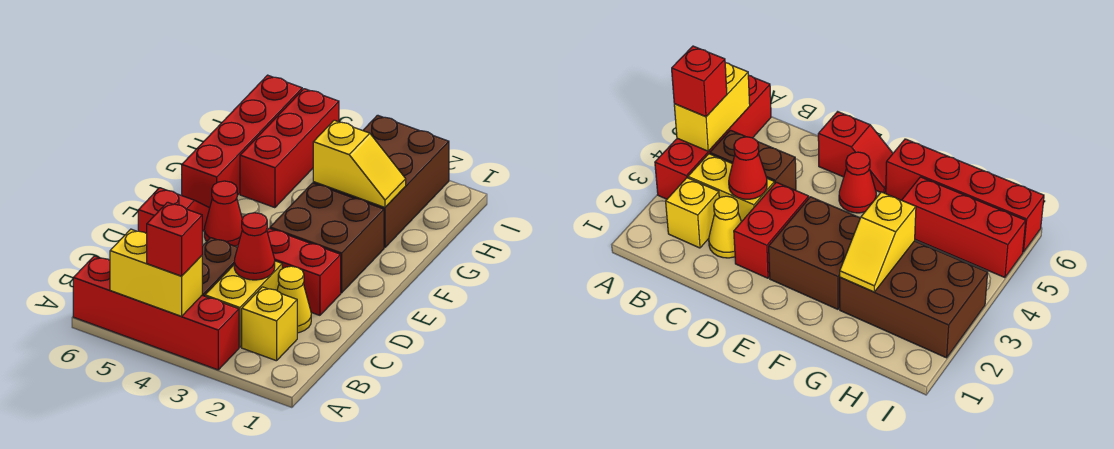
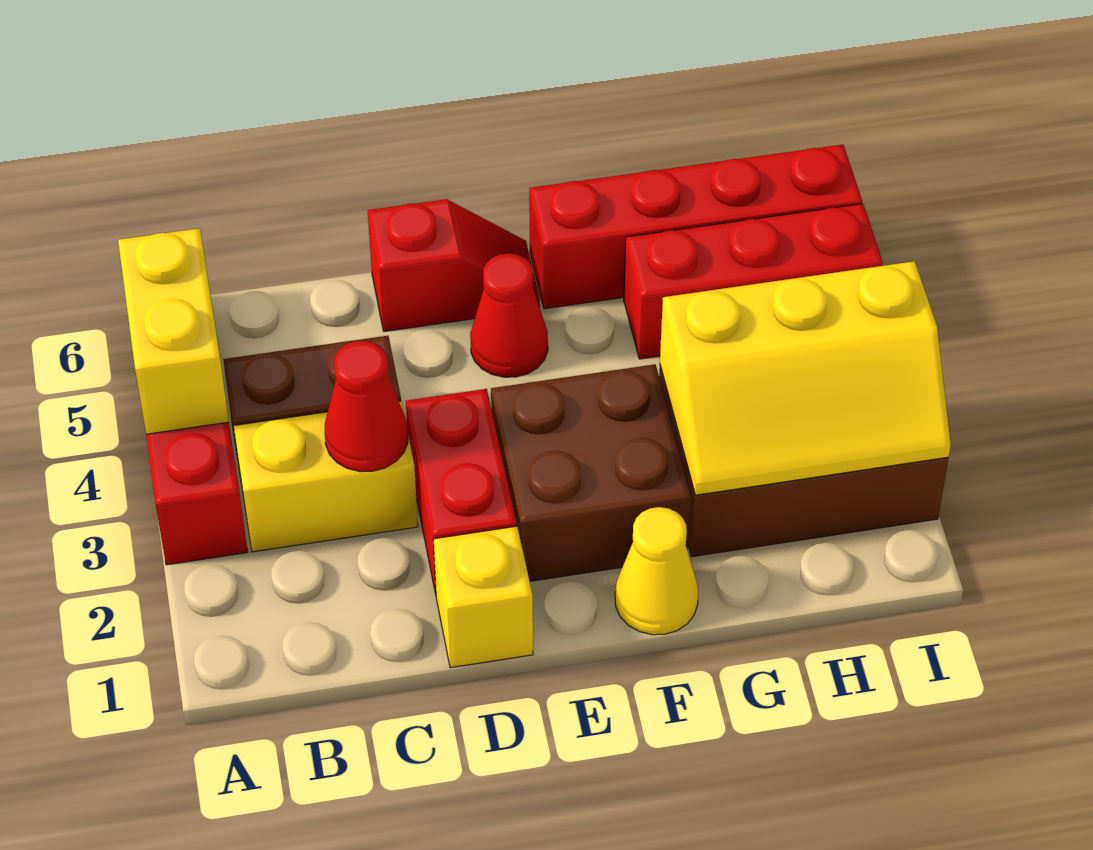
red 1x1 brick [147,202,202,276] -> none
yellow 1x1 brick [242,287,297,361] -> yellow 1x1 brick moved to [433,526,533,668]
yellow 1x1 cone [277,266,311,333] -> yellow 1x1 cone moved to [615,507,698,635]
yellow 1x2 slope [313,120,406,208] -> yellow 2x3 slope [660,261,951,495]

